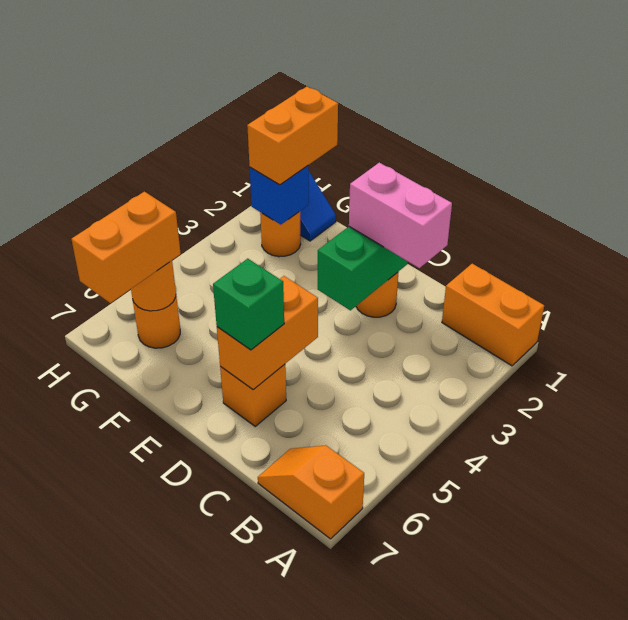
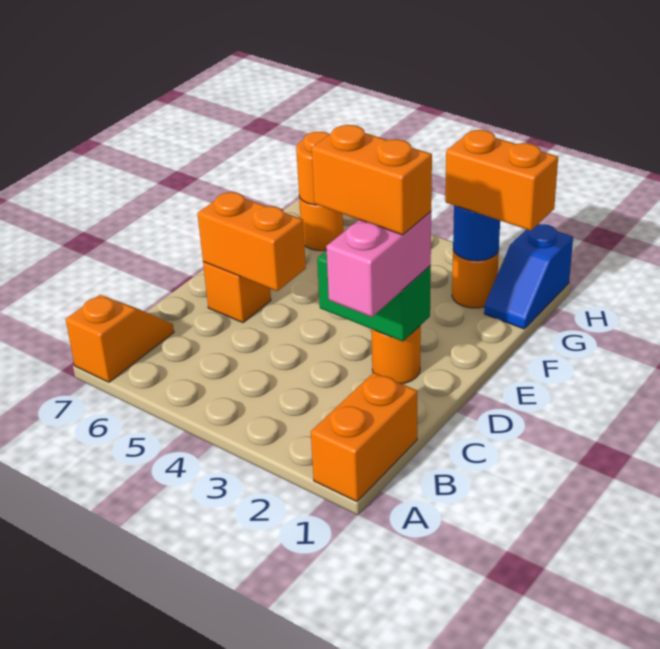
green 1x1 brick [213,259,284,350] -> none
blue 1x1 brick [250,166,309,225] -> blue 1x1 round brick [453,205,500,261]
orange 1x2 brick [71,192,181,303] -> orange 1x2 brick moved to [312,125,432,235]

